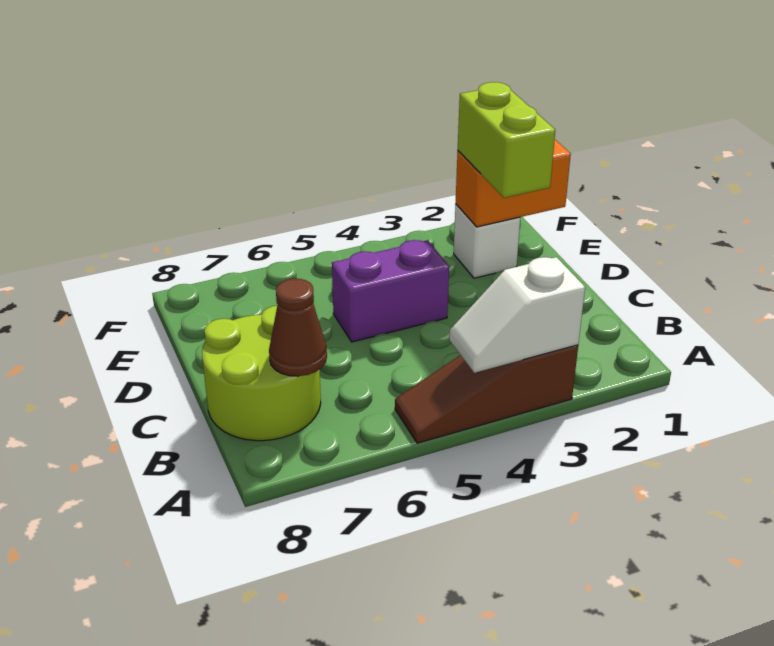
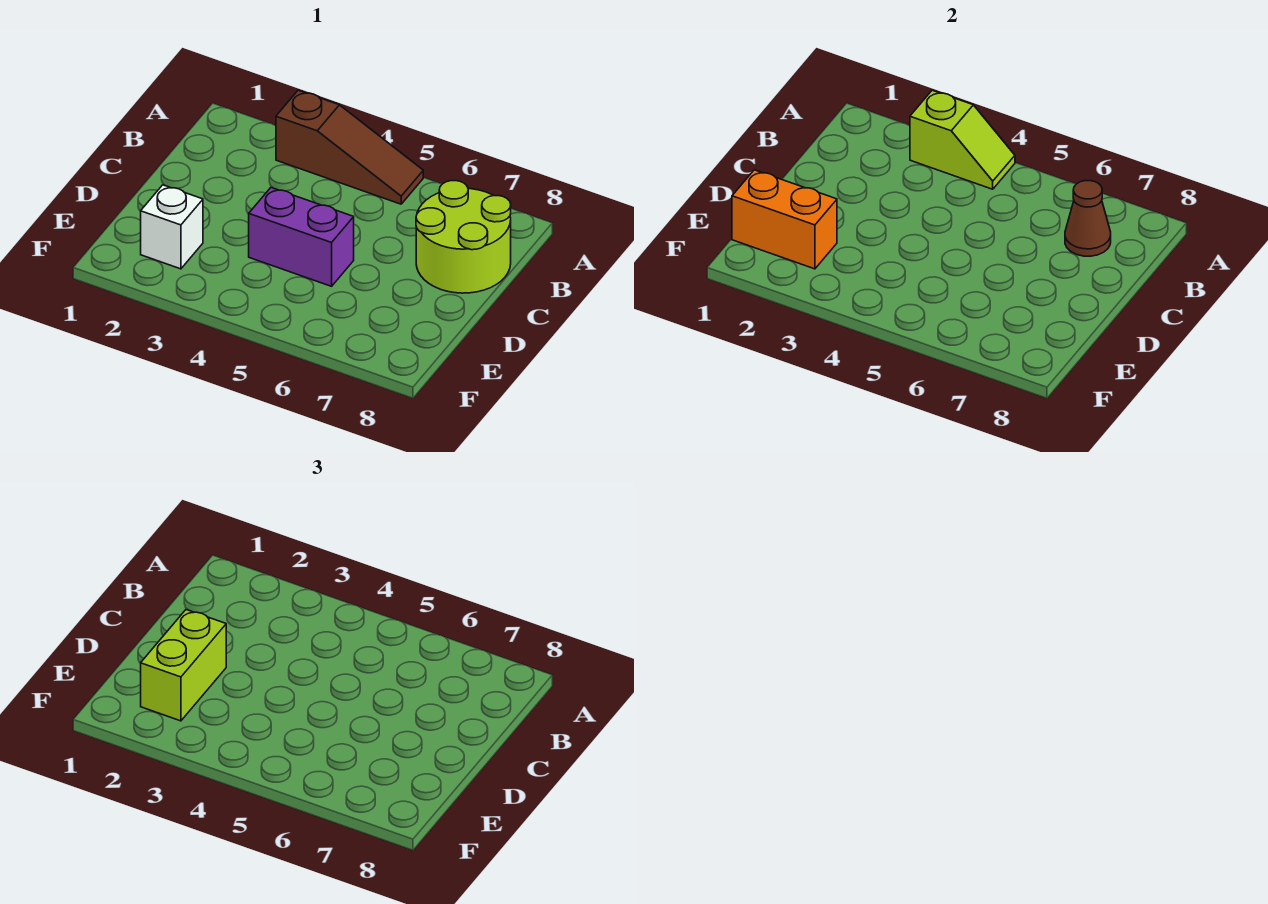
white 1x2 slope [449,257,585,373] -> lime 1x2 slope [910,90,1015,189]

